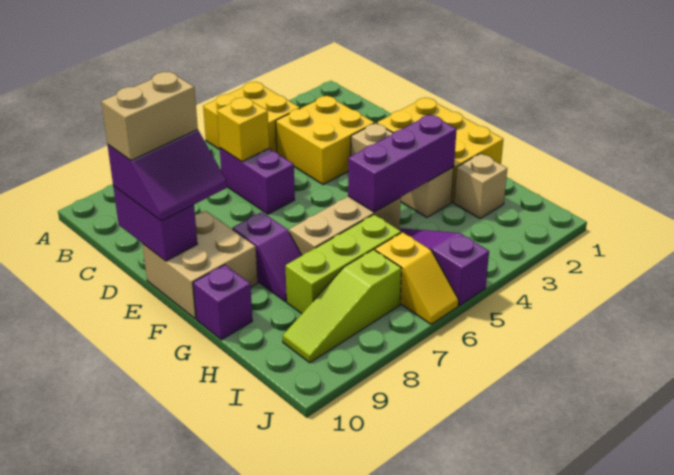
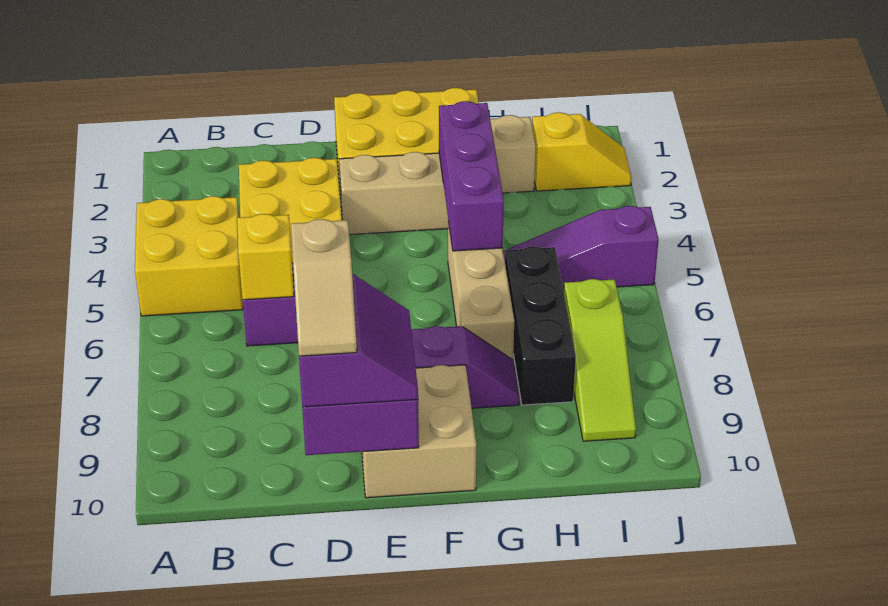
tan 1x2 brick [101,72,198,161] -> tan 1x2 slope [291,219,357,356]
purple 1x1 brick [193,265,252,340] -> none
lime 1x3 brick [286,215,401,314] -> black 1x3 brick [505,246,576,405]
yellow 1x2 slope [375,232,459,324] -> yellow 1x2 slope moved to [532,112,631,191]

